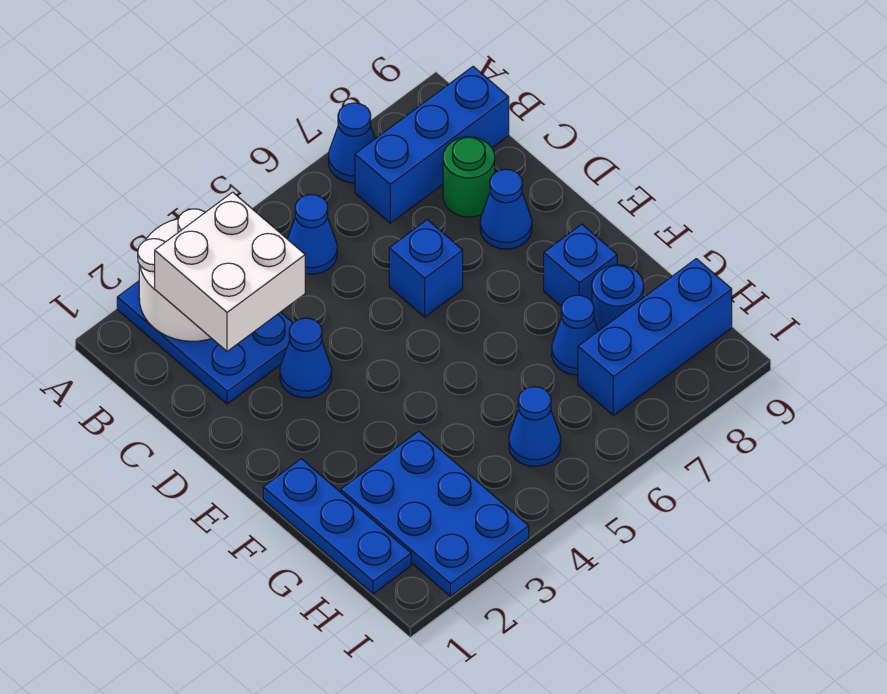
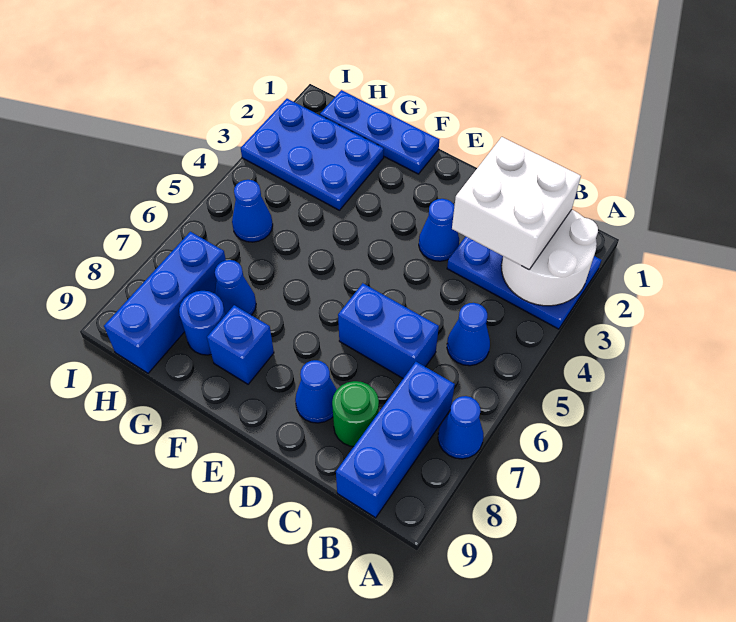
blue 1x1 brick [389,220,463,317] -> blue 1x2 brick [338,283,439,378]

